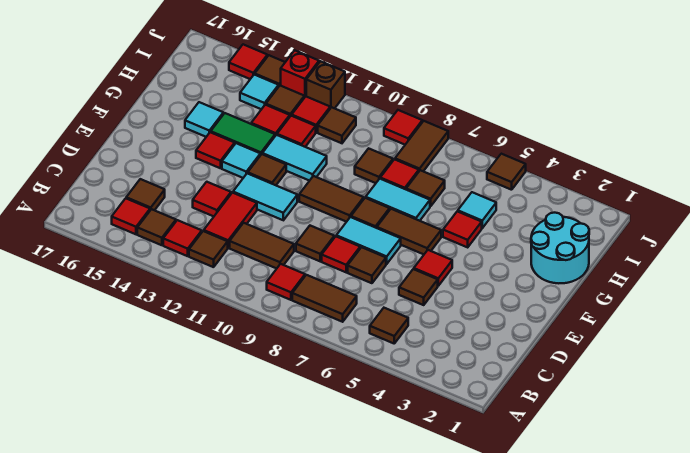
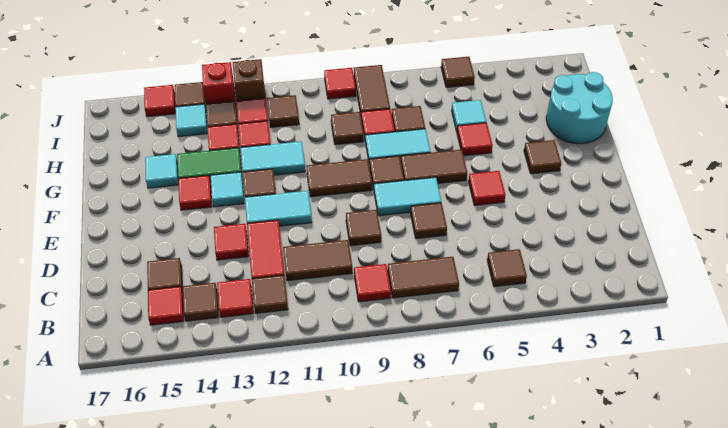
brown 1x1 tile [399,269,438,305] -> brown 1x1 tile moved to [524,140,561,174]
red 1x1 tile [322,236,360,272] -> none

